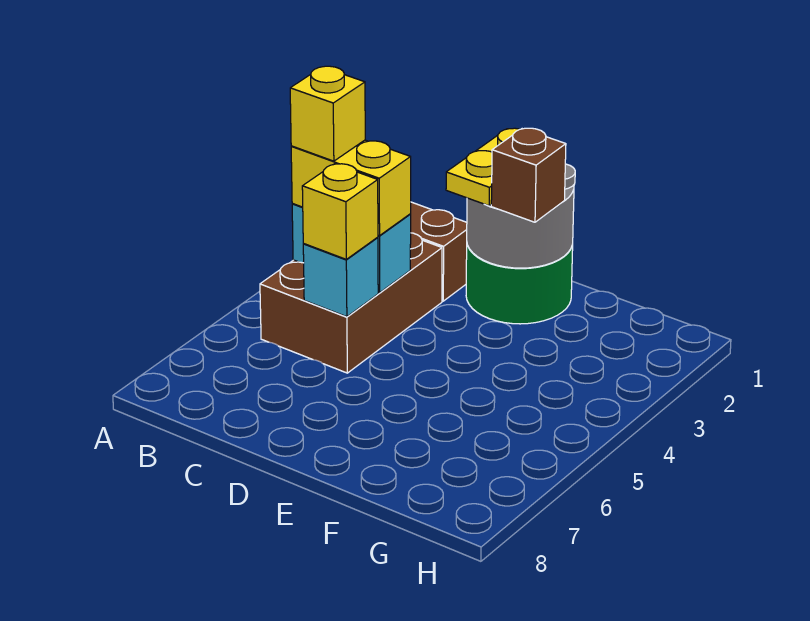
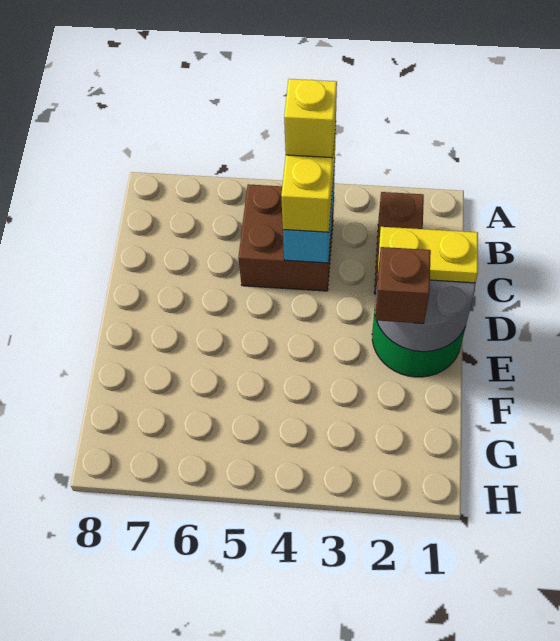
brown 2x3 brick [260,233,442,373] -> brown 2x2 brick [238,184,334,291]
cyan 1x1 brick [303,237,378,317] -> none
yellow 1x1 brick [302,164,378,259] -> none

